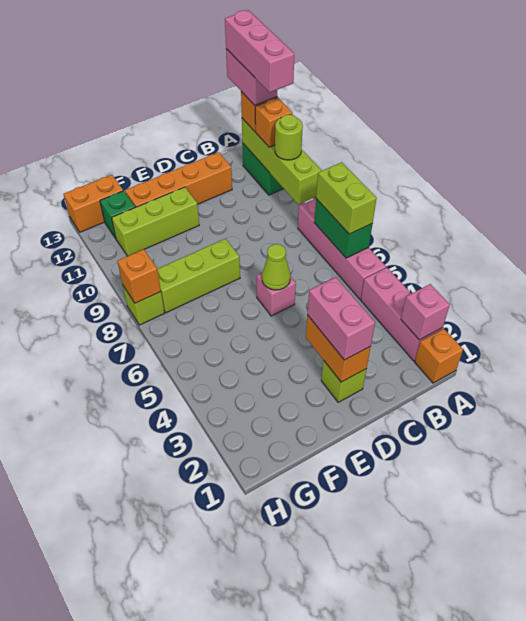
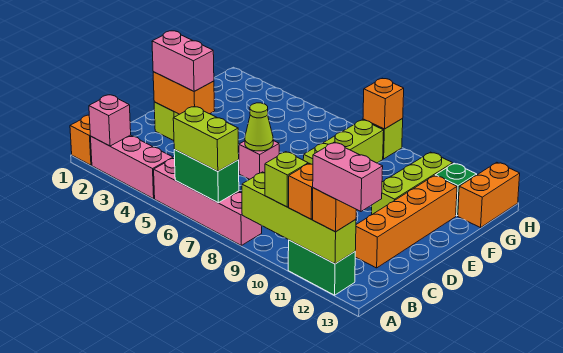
lime 1x1 round brick [275,115,303,160] -> lime 1x1 brick [265,152,308,207]
pink 1x3 brick [225,10,294,92] -> none

